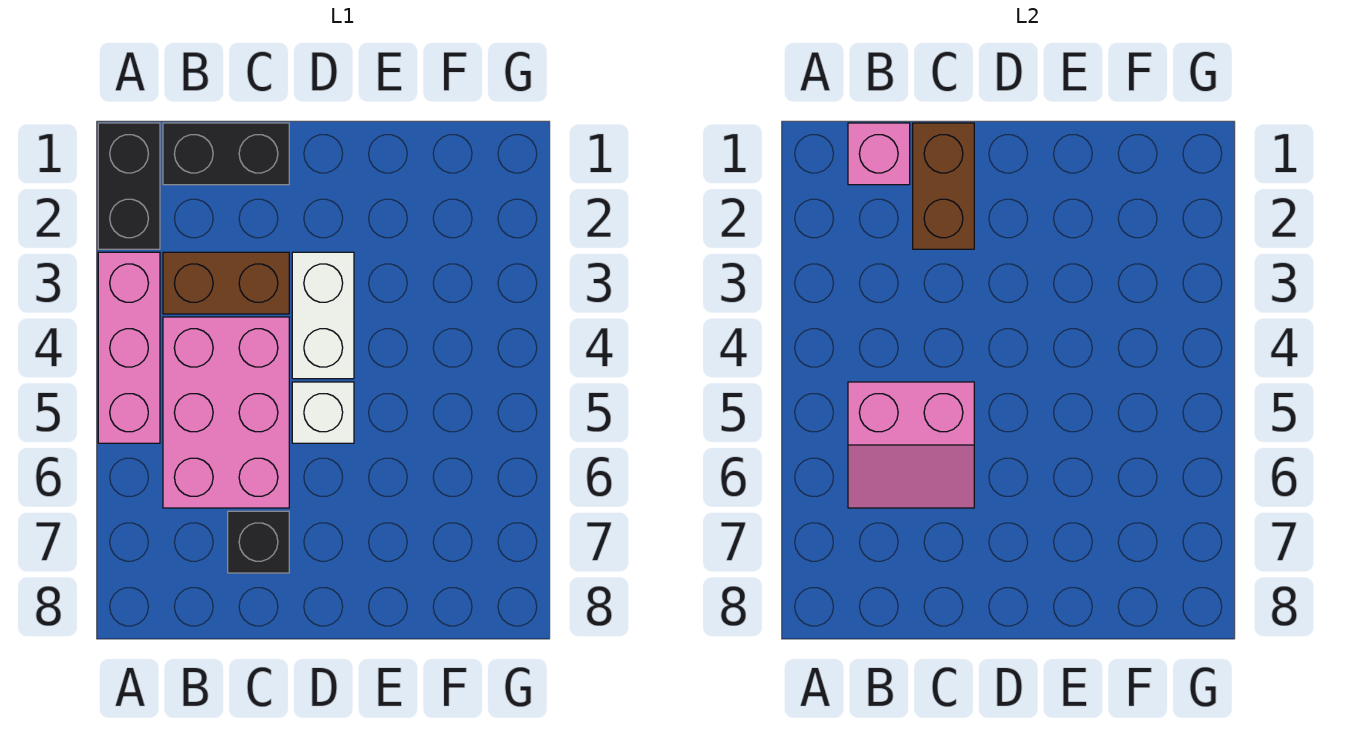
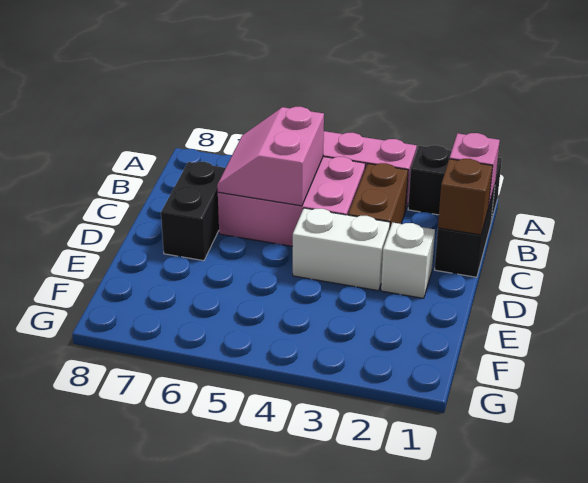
brown 1x2 brick [913,123,974,249] -> brown 1x1 brick [438,159,493,235]
black 1x1 brick [228,511,289,573] -> black 1x2 brick [161,162,225,261]
white 1x1 brick [292,382,354,443] -> white 1x1 brick moved to [381,222,435,298]

